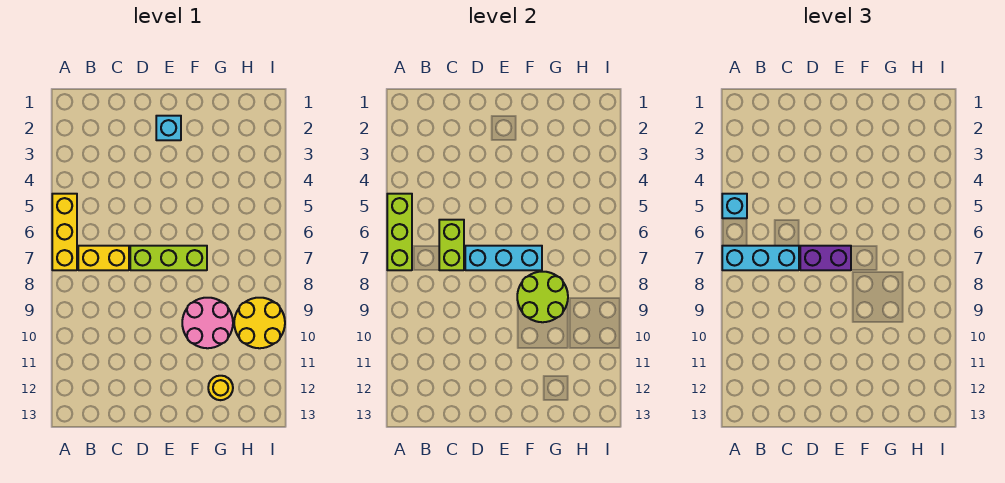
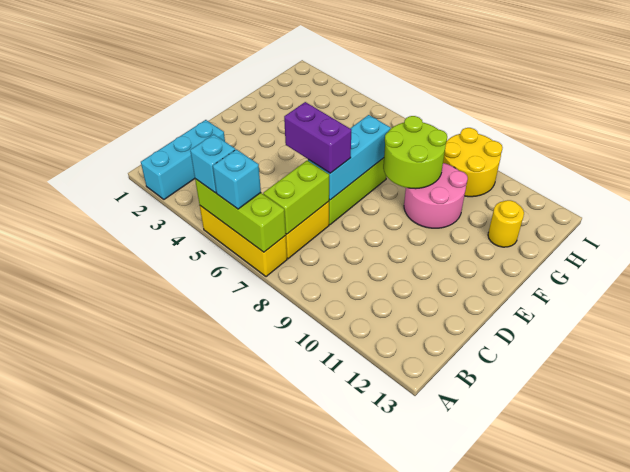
cyan 1x3 brick [722,246,799,270] -> cyan 1x3 brick moved to [141,120,225,199]
lime 1x2 brick [439,220,464,270] -> lime 1x2 brick turned to [263,160,329,234]
purple 1x2 brick [800,246,851,270] -> purple 1x2 brick turned to [284,102,351,173]
cyan 1x1 brick [156,116,181,140] -> cyan 1x1 brick moved to [213,149,261,209]

